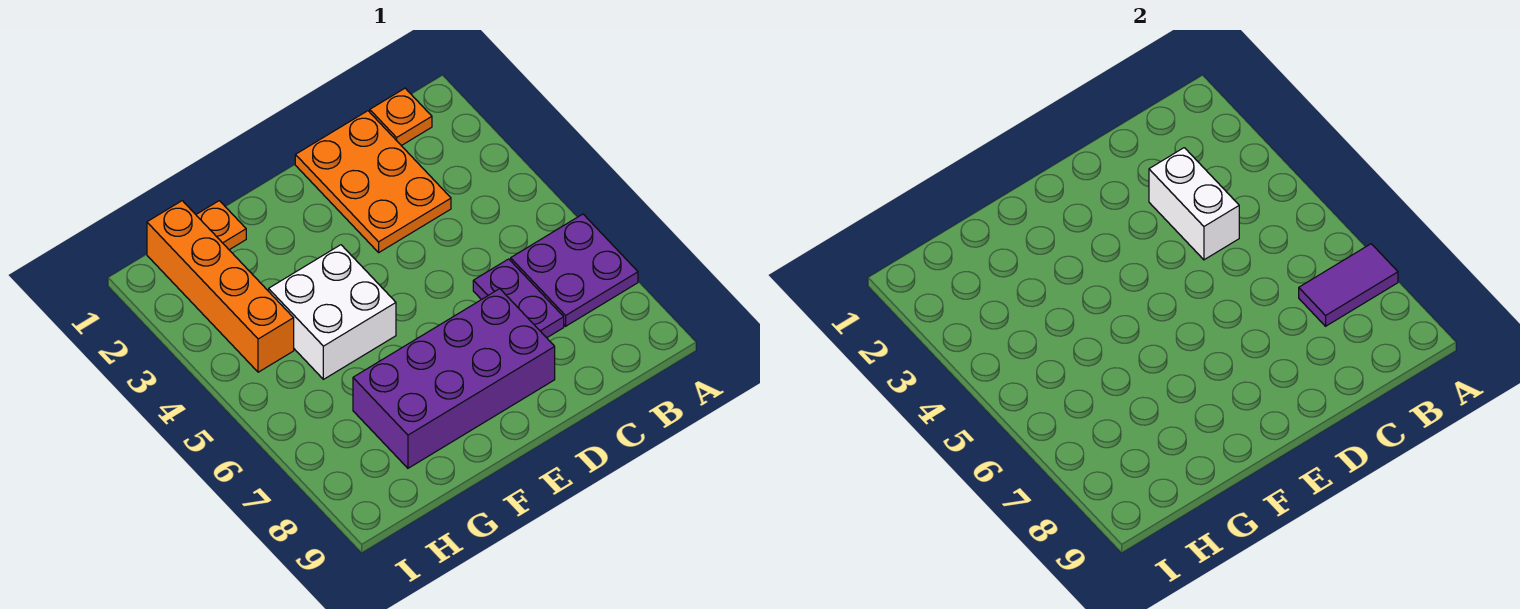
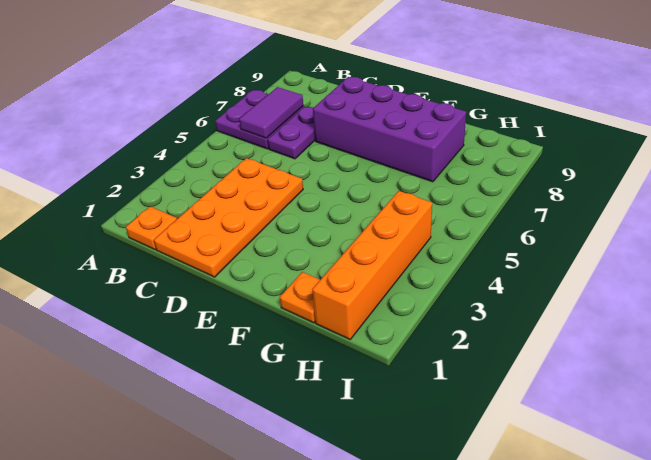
purple 1x2 tile [1299,244,1398,326] -> purple 1x2 tile turned to [239,87,303,138]
orange 2x3 plate [295,111,451,252] -> orange 2x4 plate [154,158,303,277]
white 1x2 brick [1149,148,1239,260] -> none
white 2x2 brick [269,245,396,379] -> none

